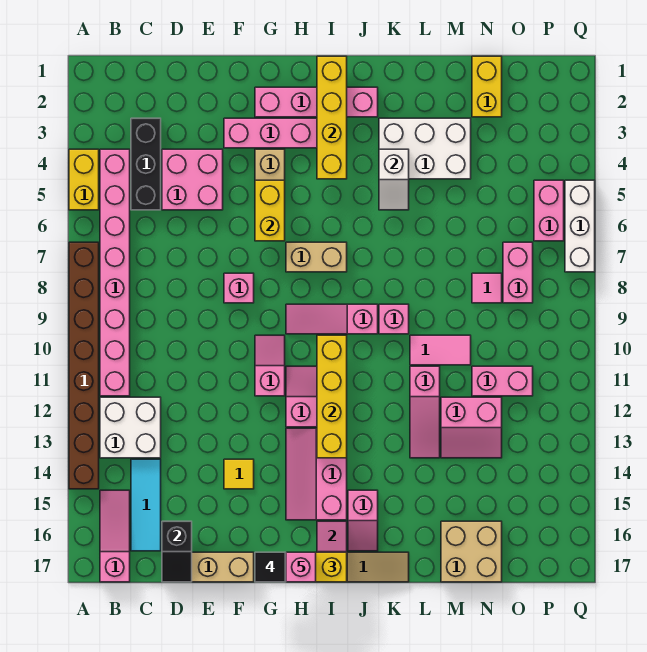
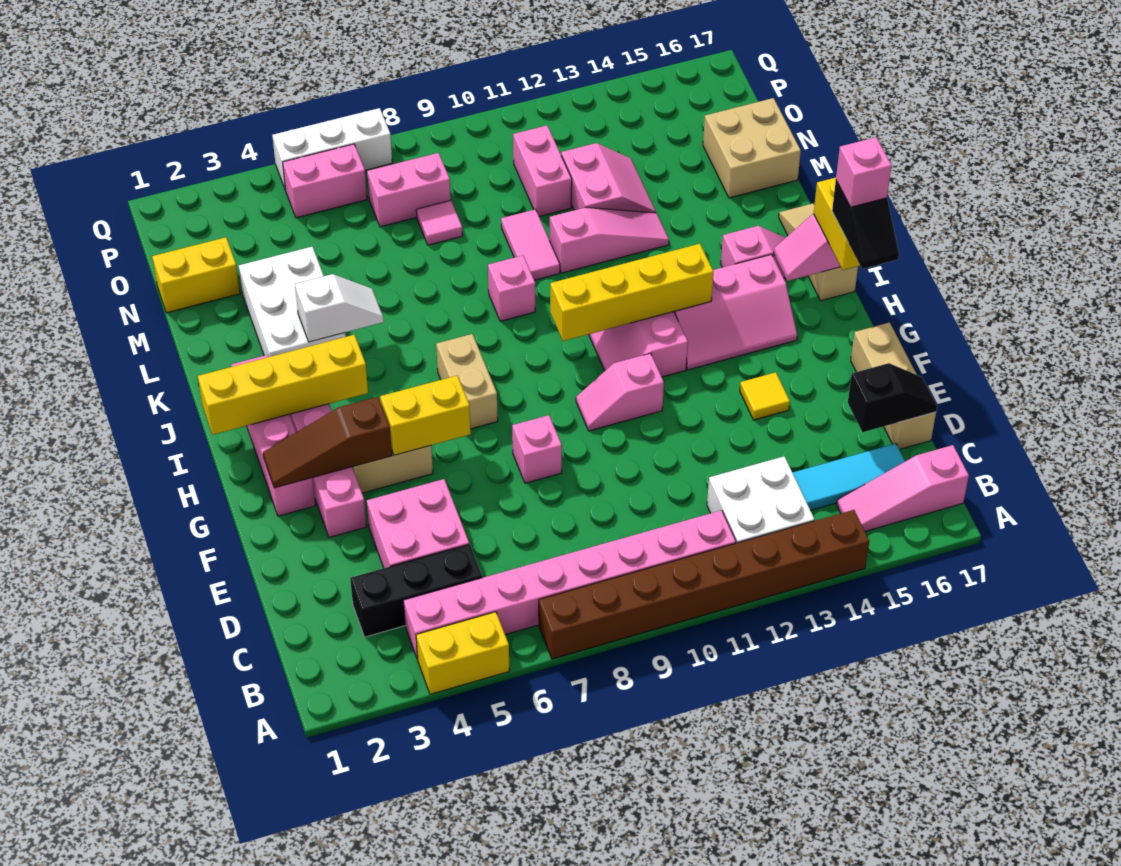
none -> brown 1x3 slope [263,397,392,488]
pink 1x3 slope [286,304,378,334] -> none

